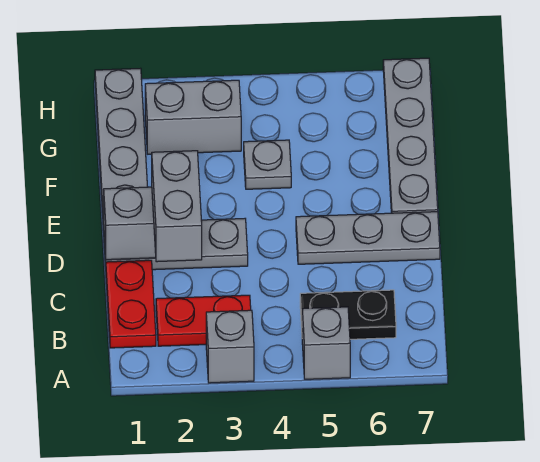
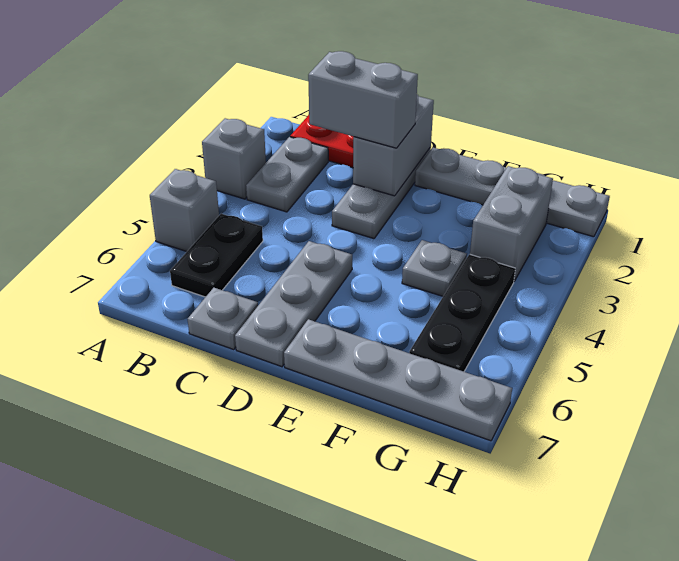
red 1x2 plate [156,295,251,346] -> grey 1x2 plate [246,137,328,212]
none -> grey 1x1 plate [188,288,258,350]
none -> black 1x3 plate [409,254,515,372]

